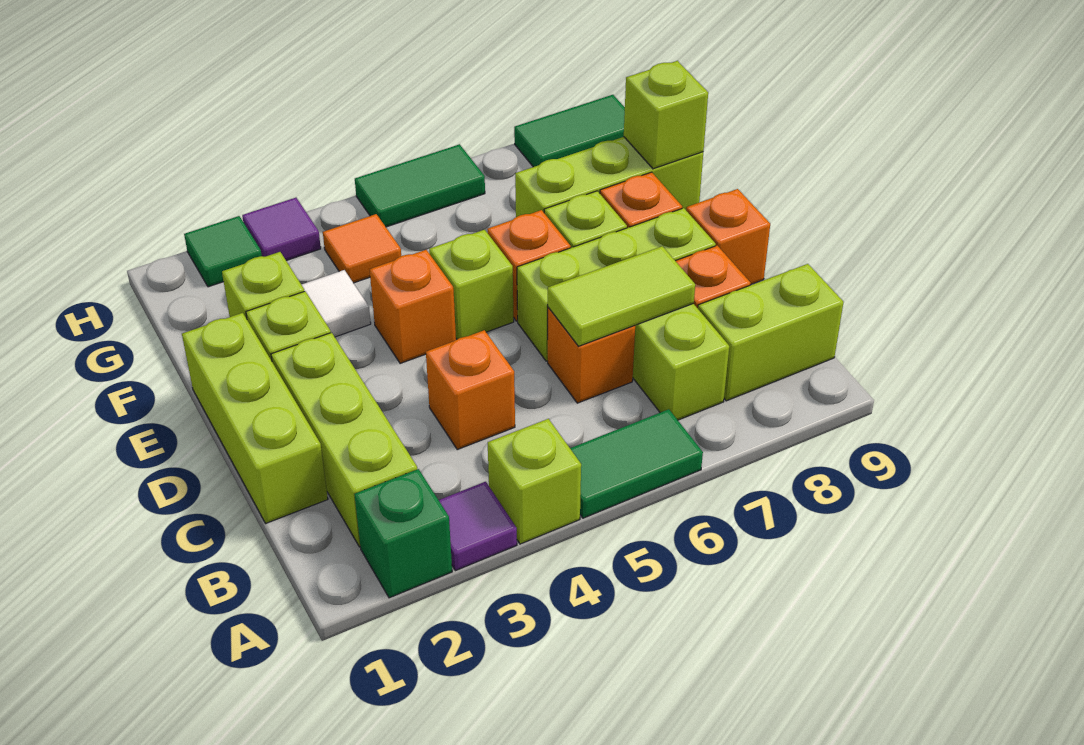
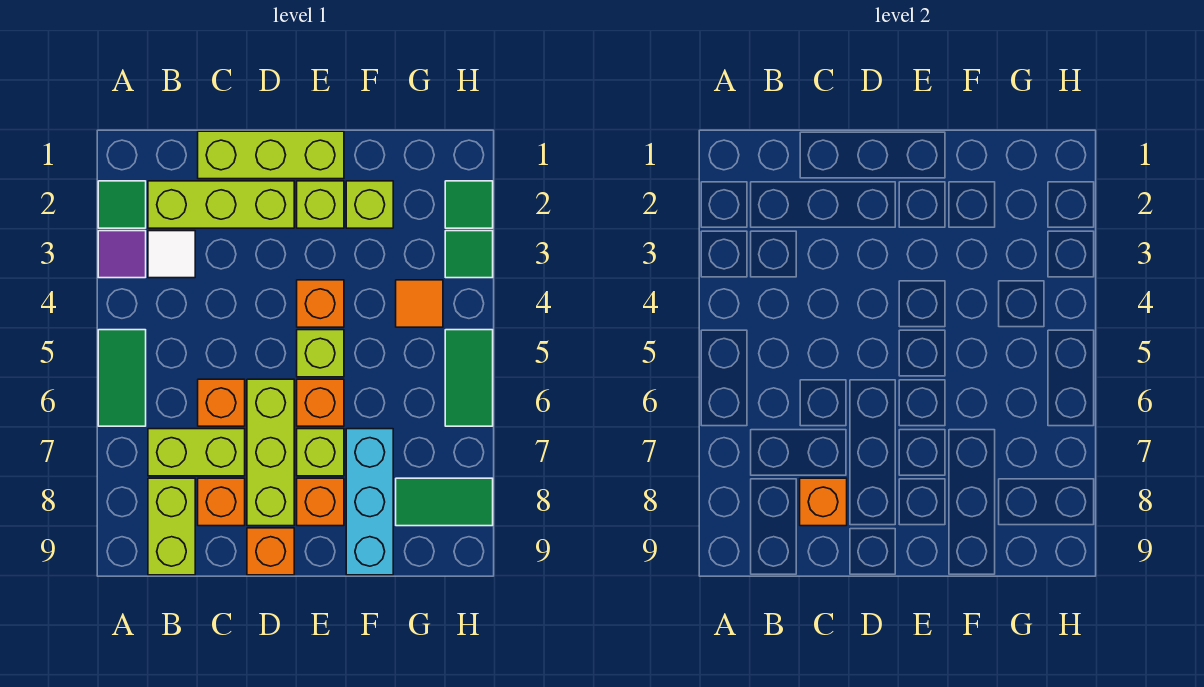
green 1x1 brick [354,469,452,598] -> green 1x1 tile [98,181,146,228]
lime 1x1 brick [488,419,581,544] -> none
orange 1x1 brick [426,330,515,449] -> orange 1x1 brick moved to [800,478,847,526]
lime 1x2 tile [548,246,695,346] -> none
white 1x1 tile [301,270,371,337] -> white 1x1 tile moved to [148,231,195,278]
lime 1x3 brick [515,137,703,217] -> cyan 1x3 brick [346,429,393,575]
lime 1x1 brick [624,61,708,169] -> none
purple 1x1 tile [242,198,321,261] -> green 1x1 tile [445,231,493,278]
green 1x2 tile [514,95,625,167] -> green 1x2 tile turned to [396,478,493,526]

